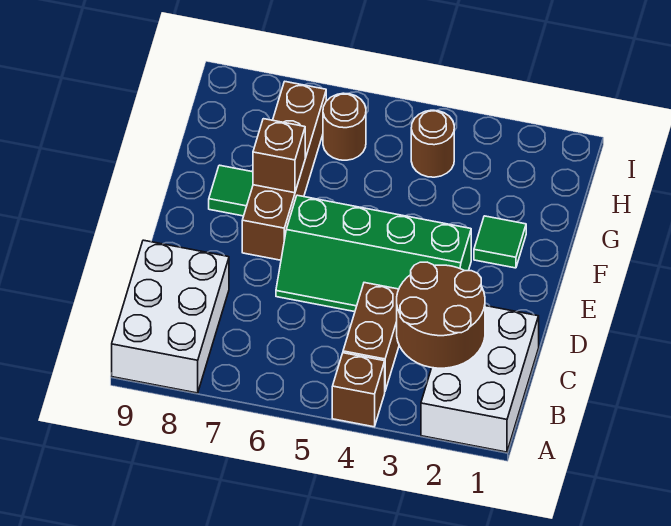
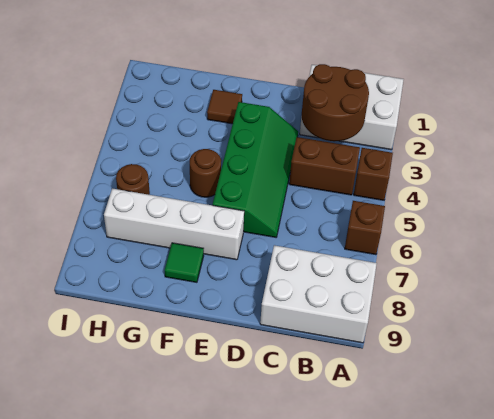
brown 1x4 brick [242,82,326,260] -> white 1x4 brick [104,188,244,260]
green 1x1 tile [474,216,526,268] -> brown 1x1 tile [207,90,242,124]
brown 1x1 brick [253,119,305,193] -> brown 1x1 brick moved to [345,201,385,255]
brown 1x1 round brick [411,110,454,177] -> brown 1x1 round brick moved to [190,149,221,197]

